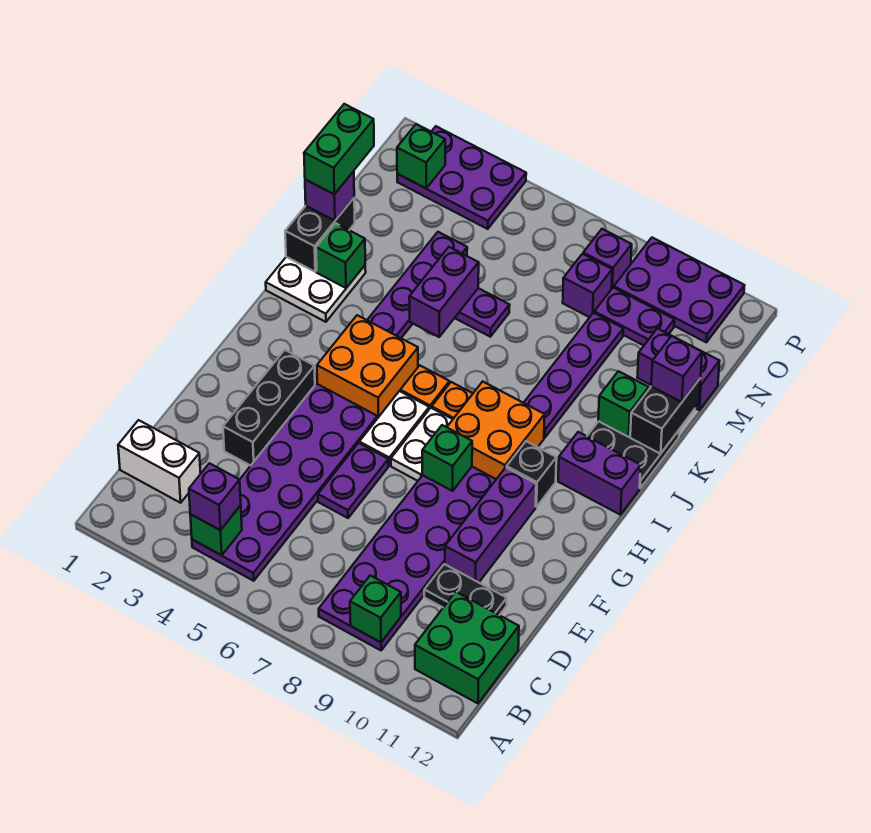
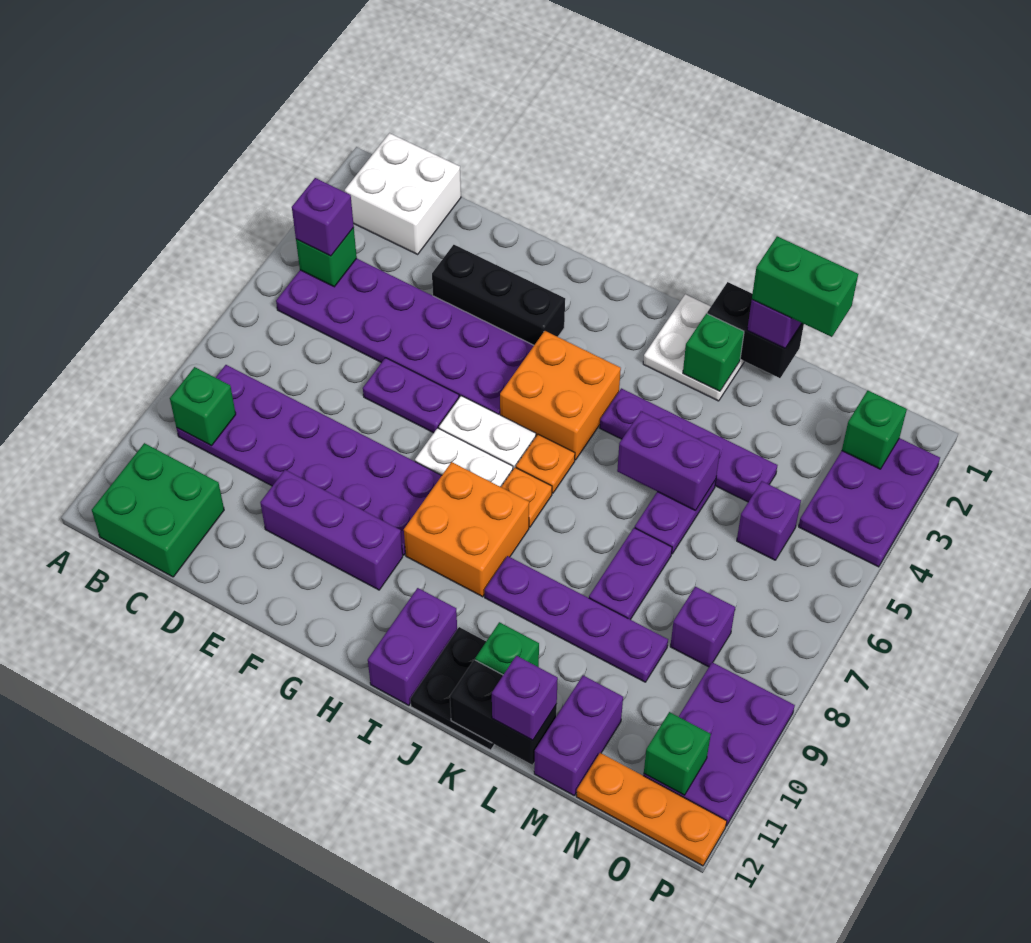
white 1x2 brick [118,420,201,503] -> white 2x2 brick [345,133,461,254]
black 1x2 plate [424,564,507,615] -> none
green 1x1 brick [422,425,472,491] -> green 1x1 brick moved to [644,712,711,795]
black 1x1 brick [507,441,556,507] -> none
purple 1x2 plate [594,288,674,345] -> purple 1x2 plate moved to [589,528,672,620]
none -> orange 1x3 plate [576,753,727,866]
purple 1x1 brick [583,229,632,289] -> purple 1x1 brick moved to [737,481,801,560]

